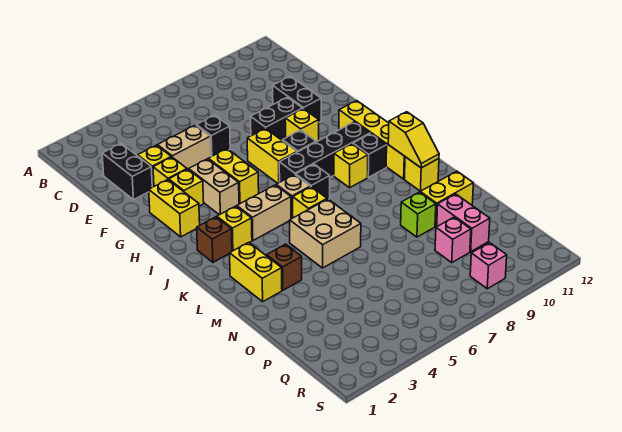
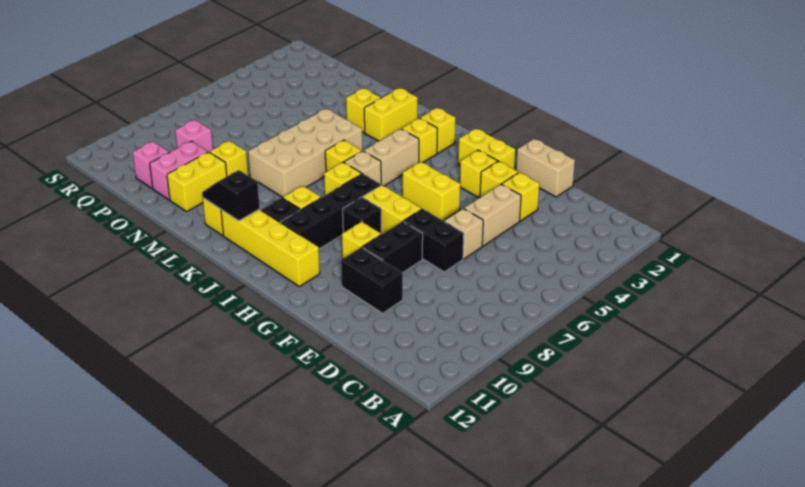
black 1x2 brick [102,144,152,200] -> black 1x2 brick moved to [404,209,464,272]
black 1x1 brick [197,115,230,157] -> tan 1x1 brick [445,209,483,259]
tan 1x2 brick [189,159,239,215] -> tan 1x2 brick moved to [516,139,575,197]
brown 1x1 brick [197,217,232,262] -> yellow 1x1 brick [420,108,456,153]
black 1x1 brick [296,164,330,199] -> yellow 1x1 brick [324,162,361,195]
yellow 1x2 slope [388,112,439,168] -> black 1x2 slope [202,170,260,221]
yellow 1x2 brick [230,242,282,302] -> yellow 1x2 brick turned to [364,88,418,141]
tan 2x2 brick [290,199,361,268] -> tan 2x4 brick [248,109,363,197]
brown 1x1 brick [267,244,302,290] -> yellow 1x1 brick [346,88,381,133]
lime 1x1 brick [401,192,436,237] -> yellow 1x1 brick [210,141,248,176]
pink 1x2 brick [437,194,490,252] -> pink 1x2 brick turned to [150,141,208,200]
pink 1x1 brick [470,243,507,289] -> pink 1x1 brick moved to [133,142,169,189]

